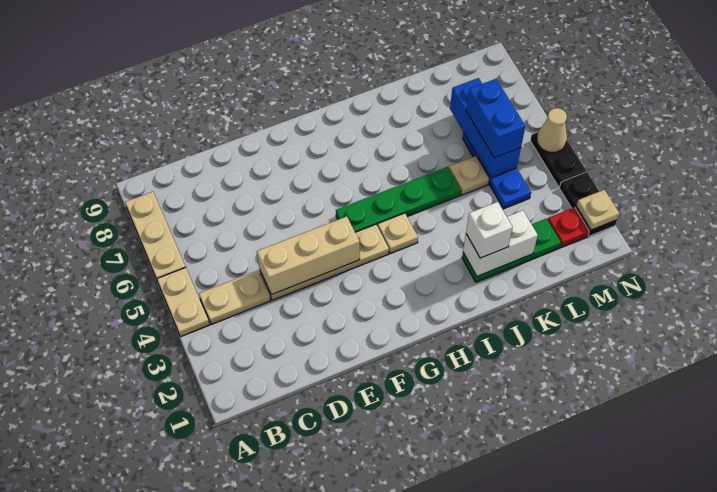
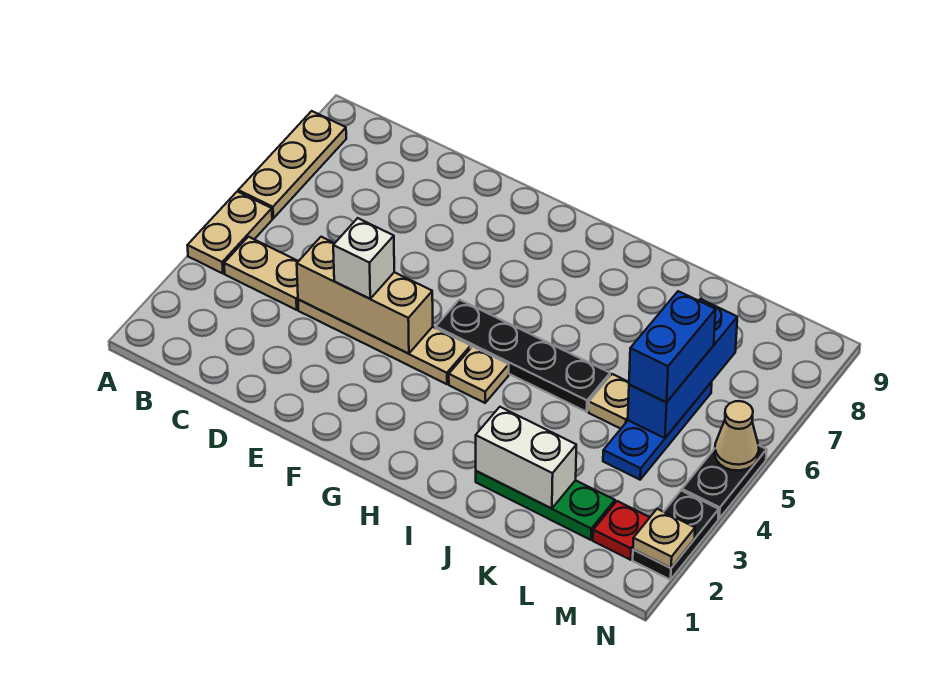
green 1x4 plate [336,167,461,232] -> black 1x4 plate [436,300,610,412]
white 1x1 brick [466,202,513,258] -> white 1x1 brick moved to [333,218,394,299]

